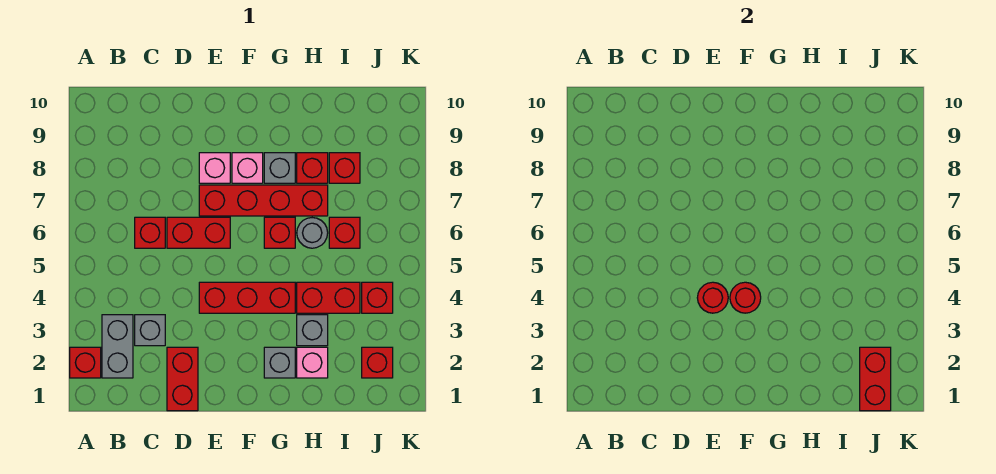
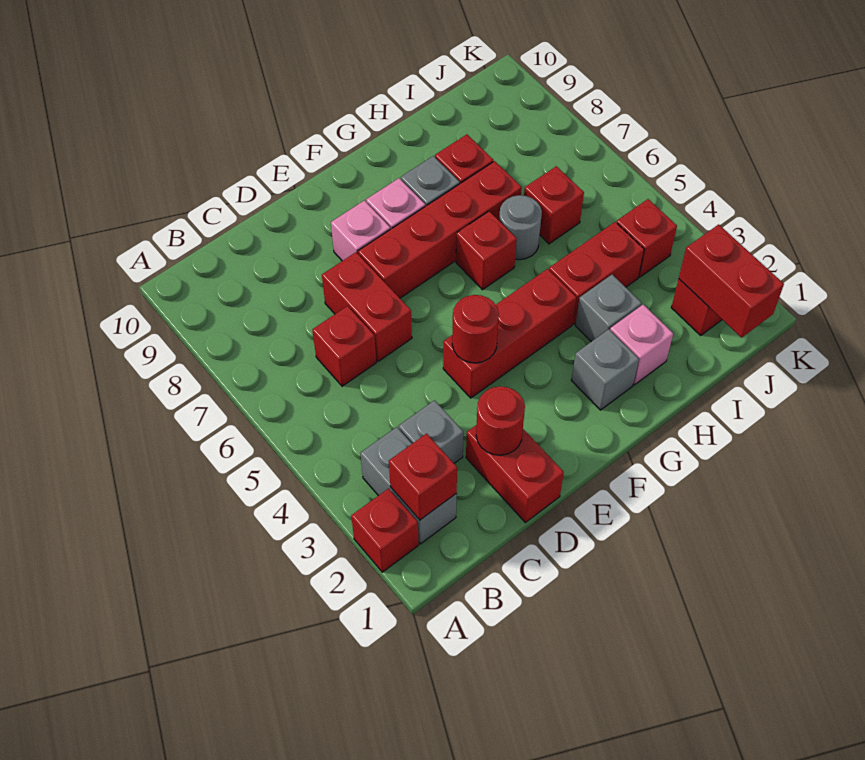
red 1x2 brick [167,217,230,248] -> red 1x2 brick turned to [322,252,412,361]
red 1x1 round brick [730,282,761,313] -> red 1x1 round brick moved to [476,386,525,455]
red 1x1 brick [329,153,360,183] -> red 1x1 brick moved to [389,434,457,520]

